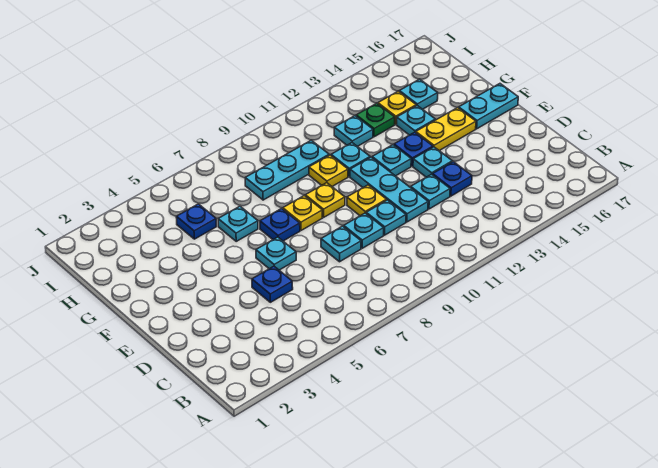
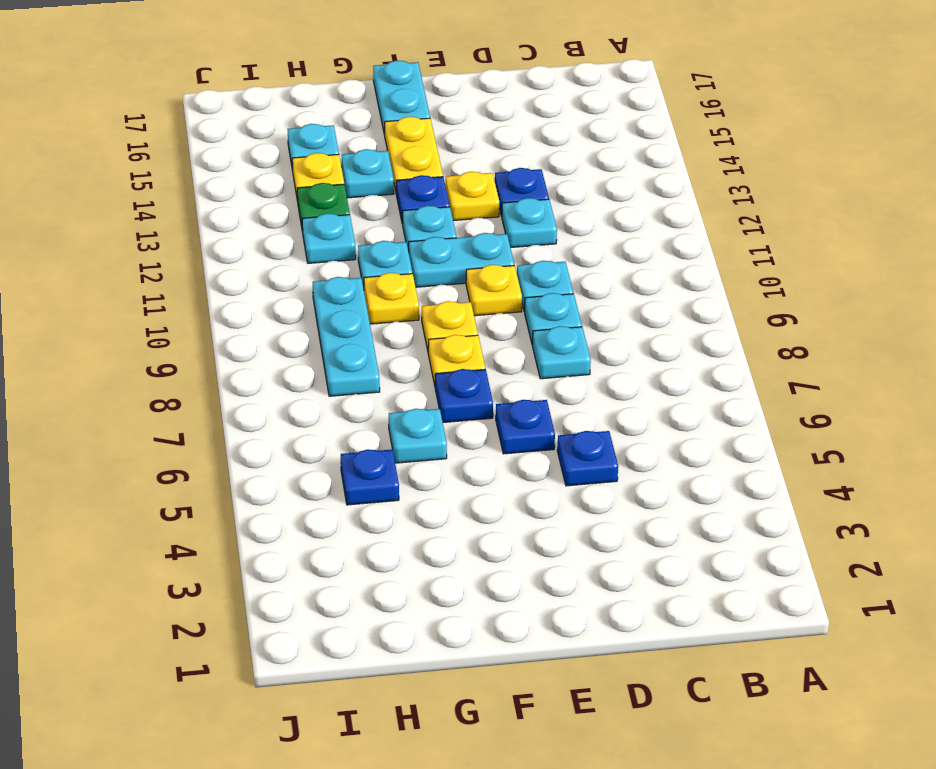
cyan 1x3 plate [350,157,428,222] -> cyan 1x2 plate [409,233,514,287]
cyan 1x1 plate [256,237,296,270] -> blue 1x1 plate [496,400,555,454]
cyan 1x1 plate [413,147,452,177] -> yellow 1x1 plate [446,172,499,221]

